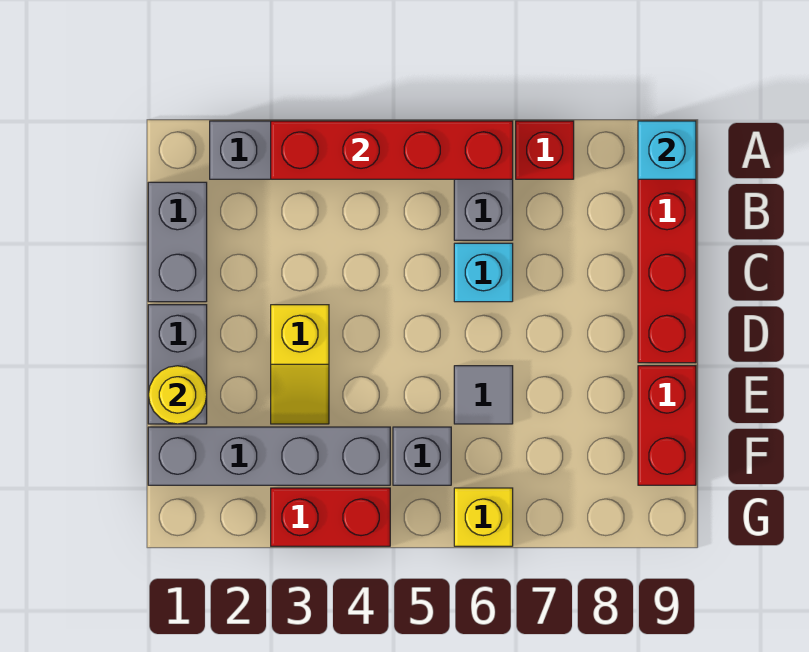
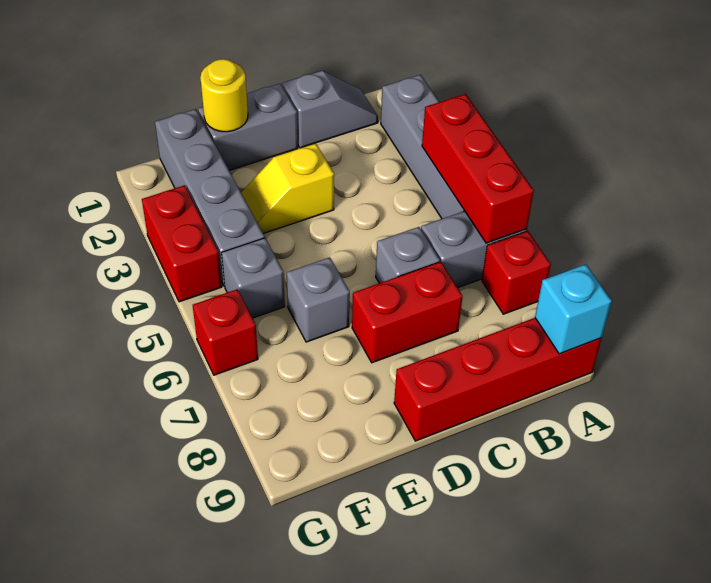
red 1x4 brick [271,121,513,179] -> red 1x3 brick [422,94,534,243]
grey 1x2 brick [148,182,207,302] -> grey 1x2 slope [282,71,378,148]
cyan 1x1 brick [454,243,513,302] -> grey 1x1 brick [376,227,440,283]
grey 1x1 tile [454,366,513,424] -> grey 1x1 brick [287,257,350,342]
red 1x2 brick [638,366,696,485] -> red 1x2 brick moved to [352,262,463,363]
yellow 1x1 brick [454,488,513,546] -> red 1x1 brick [193,289,258,375]

